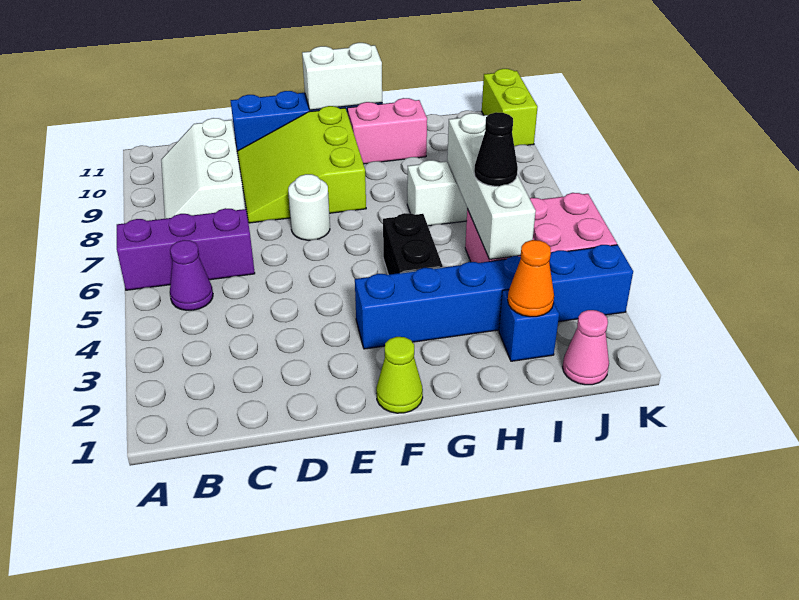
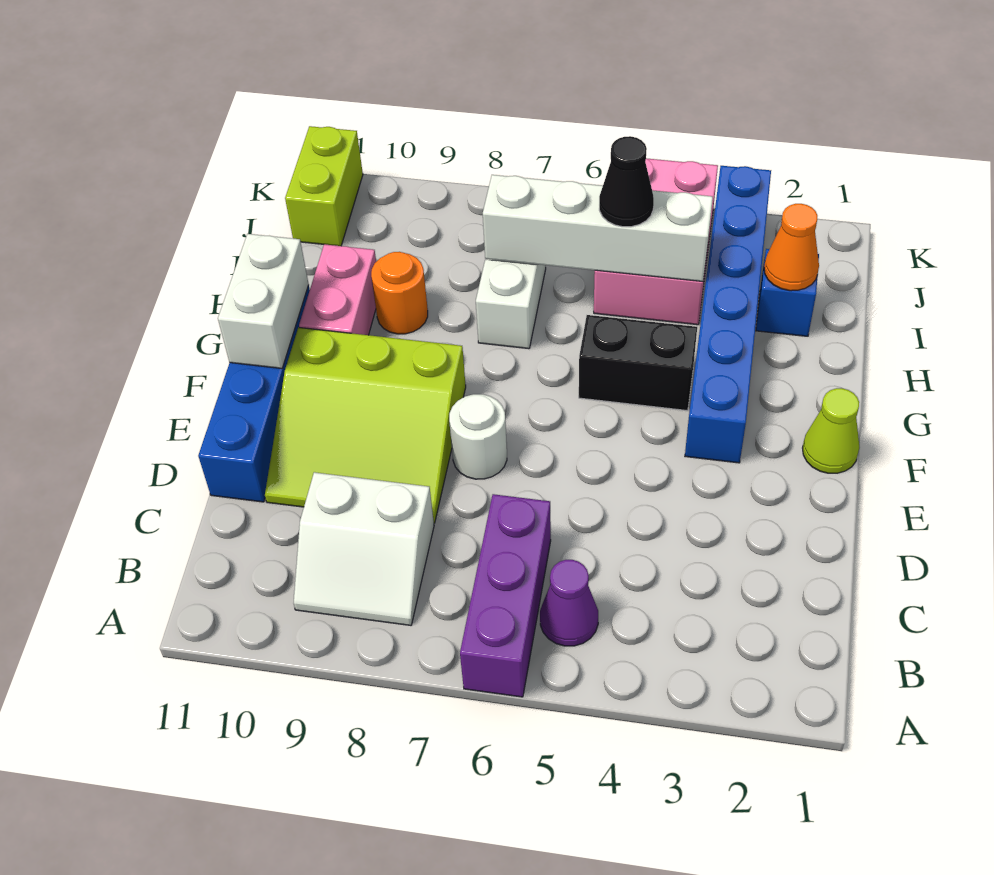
white 2x3 slope [161,118,245,219] -> white 2x2 slope [294,472,434,625]
none -> orange 1x1 round brick [371,252,428,334]
pink 1x1 cone [563,310,609,385] -> none
lime 1x2 brick [482,69,538,146] -> lime 1x2 brick turned to [285,126,363,246]

